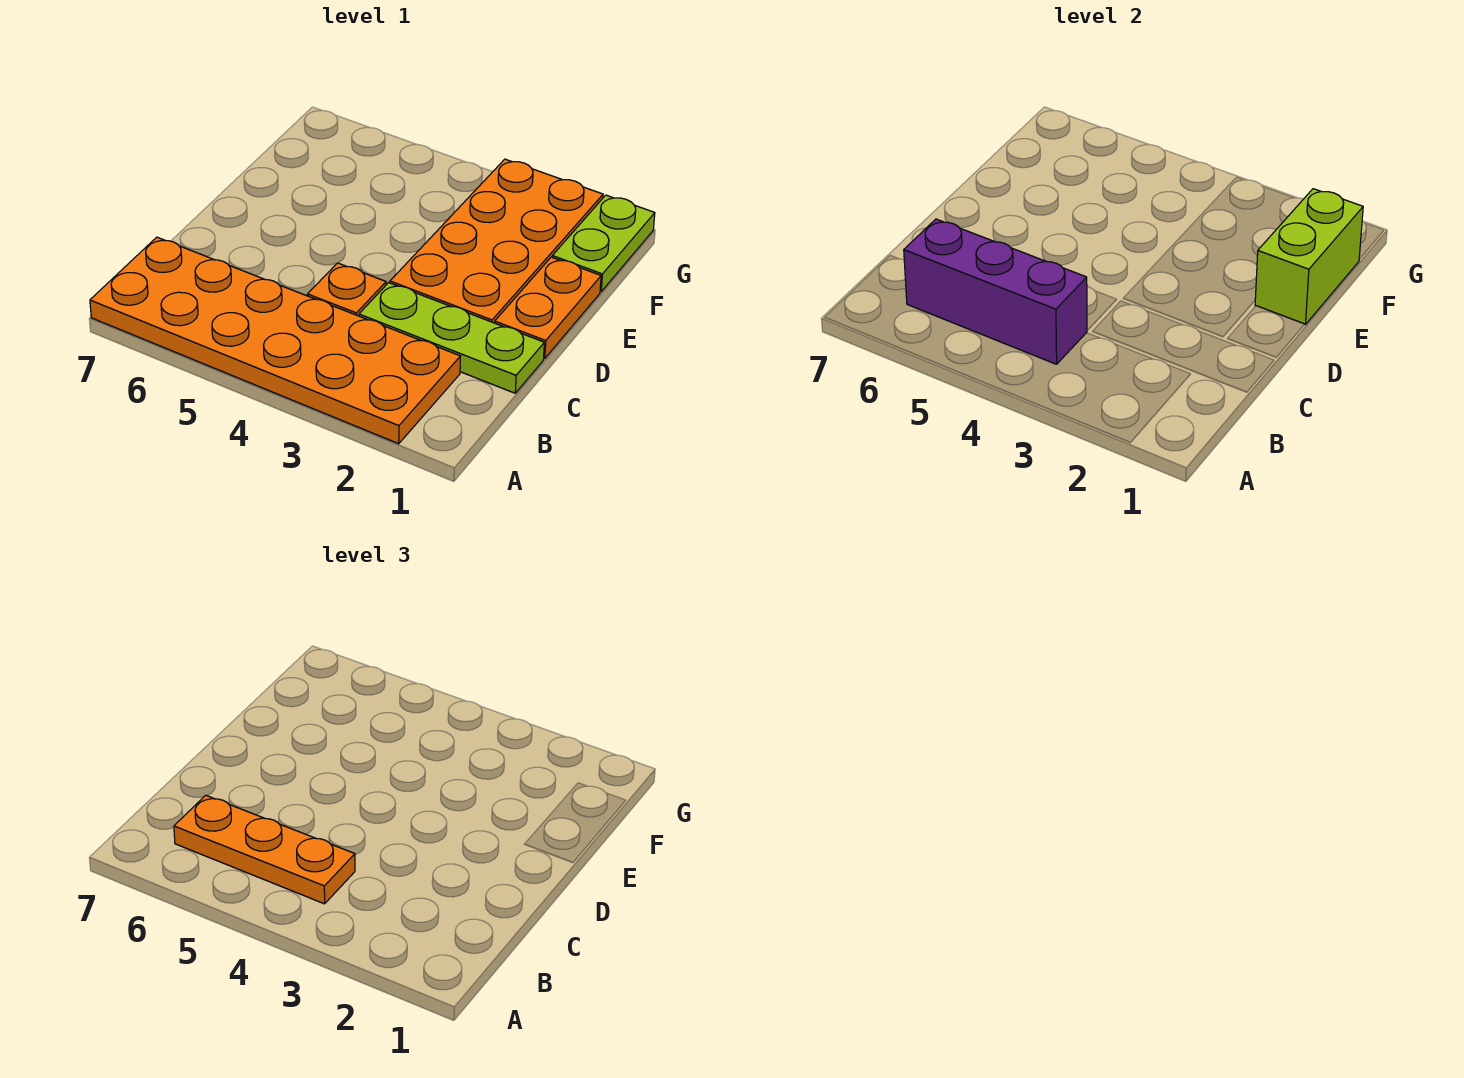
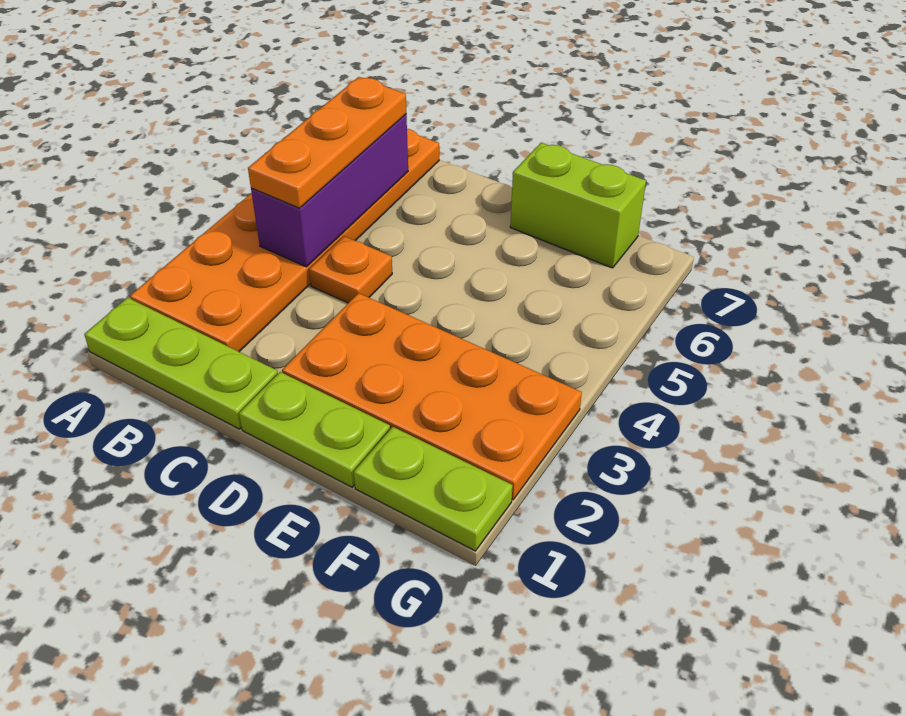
lime 1x3 plate [359,283,544,393] -> lime 1x3 plate turned to [84,298,278,429]
orange 1x2 plate [495,257,601,358] -> lime 1x2 plate [239,372,390,487]
lime 1x2 brick [1255,189,1363,324] -> lime 1x2 brick moved to [510,143,646,268]

